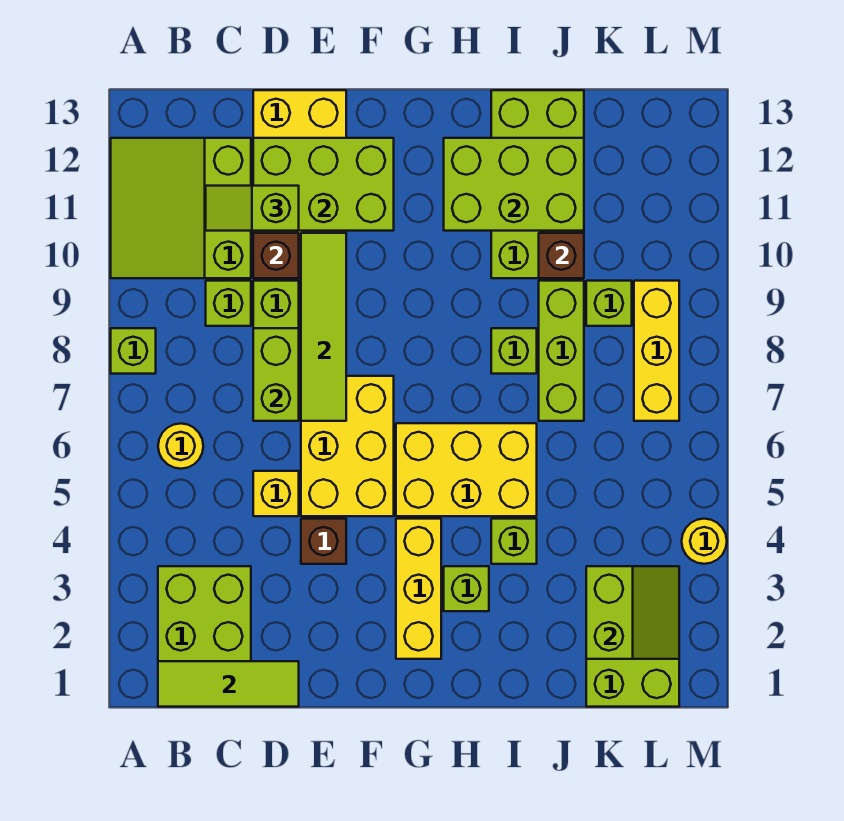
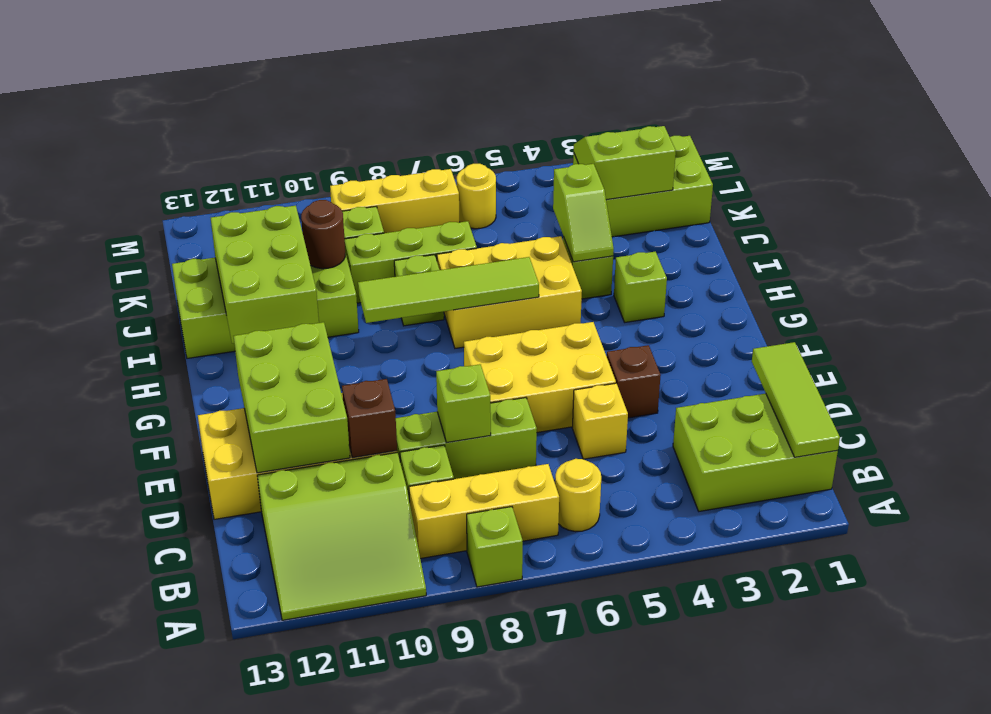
lime 1x2 slope [206,186,299,231] -> lime 1x2 slope moved to [553,164,614,262]
lime 1x2 brick [253,328,299,421] -> lime 1x1 brick [436,364,491,442]
lime 1x4 tile [301,233,346,421] -> lime 1x4 tile moved to [358,257,539,323]
yellow 1x3 brick [396,519,441,659] -> yellow 1x3 brick moved to [409,464,559,559]
yellow 2x3 brick [396,423,537,516] -> yellow 2x3 brick turned to [437,236,582,348]
brown 1x1 brick [539,233,584,278] -> brown 1x1 round brick [301,200,345,269]
yellow 1x1 round brick [682,519,727,564] -> yellow 1x1 round brick moved to [457,164,496,229]

